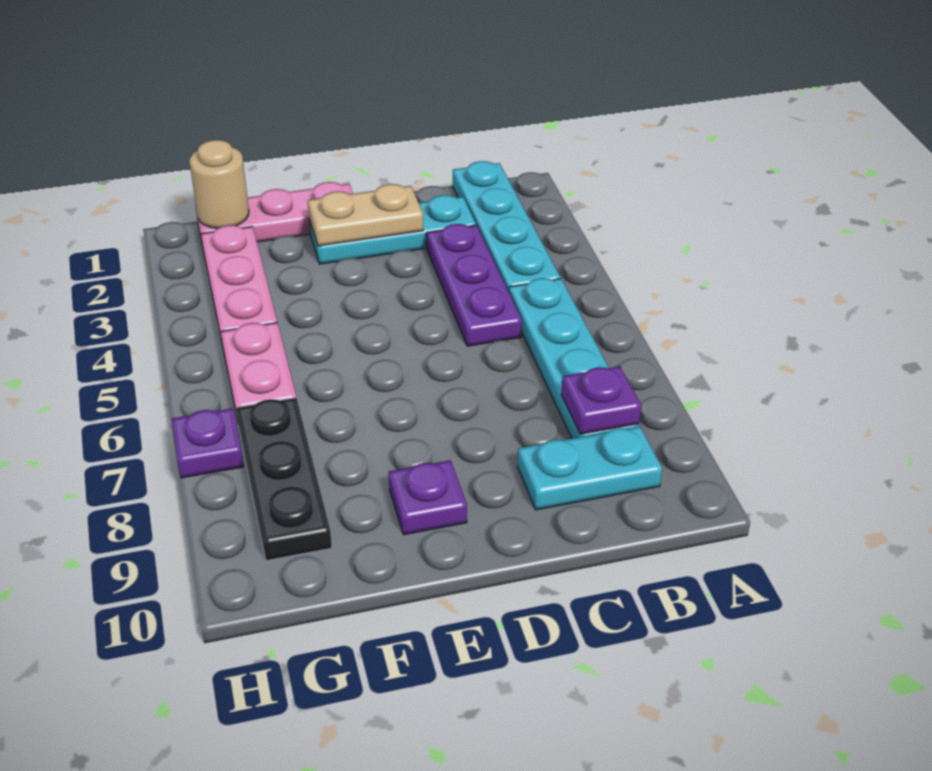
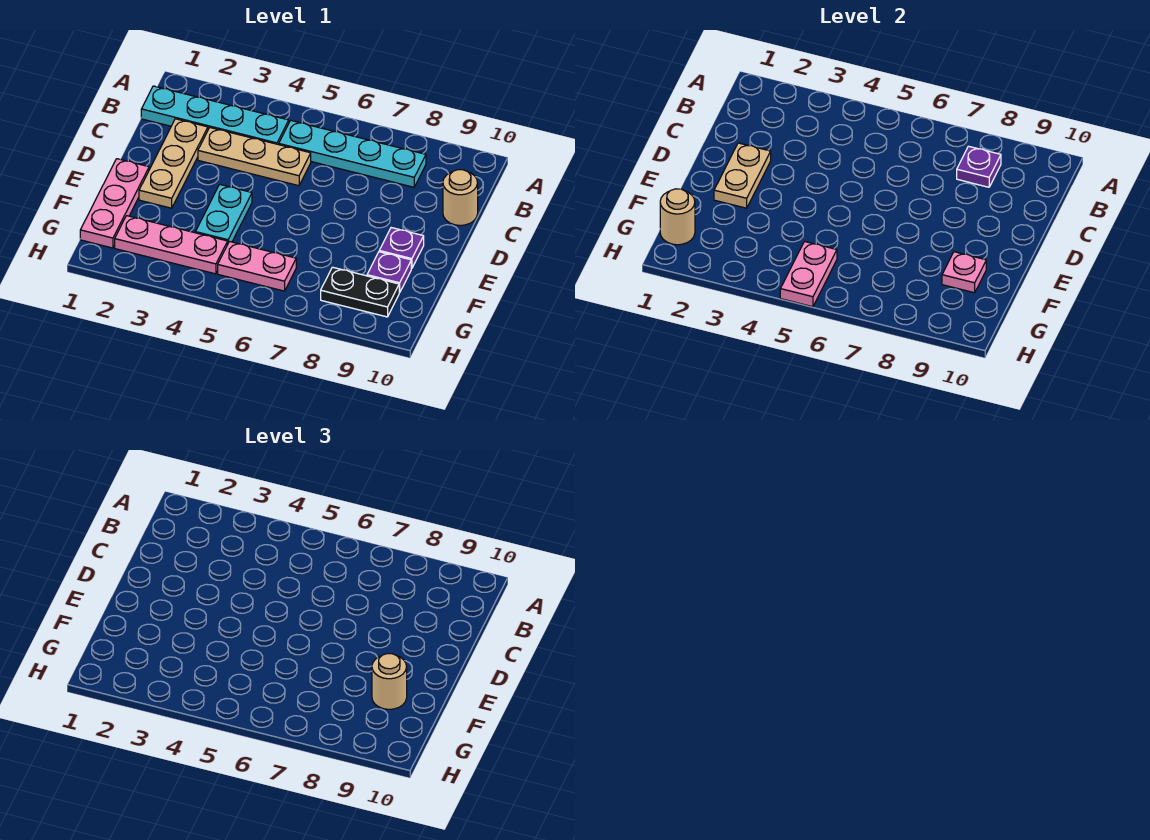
cyan 1x2 plate [518,427,662,510] -> cyan 1x2 plate moved to [196,184,252,243]
cyan 1x3 plate [309,195,476,264] -> tan 1x3 plate [139,119,208,208]
purple 1x3 plate [426,224,522,346] -> tan 1x3 plate [198,128,311,186]
none -> tan 1x1 round brick [443,170,478,225]
none -> pink 1x1 plate [942,252,986,293]
none -> tan 1x1 round brick [372,654,407,709]
none -> pink 1x2 plate [780,242,837,307]
black 1x3 plate [236,398,332,561] -> black 1x2 plate [321,267,400,317]
purple 1x1 plate [172,408,244,478] -> purple 1x1 plate moved to [367,252,411,292]

